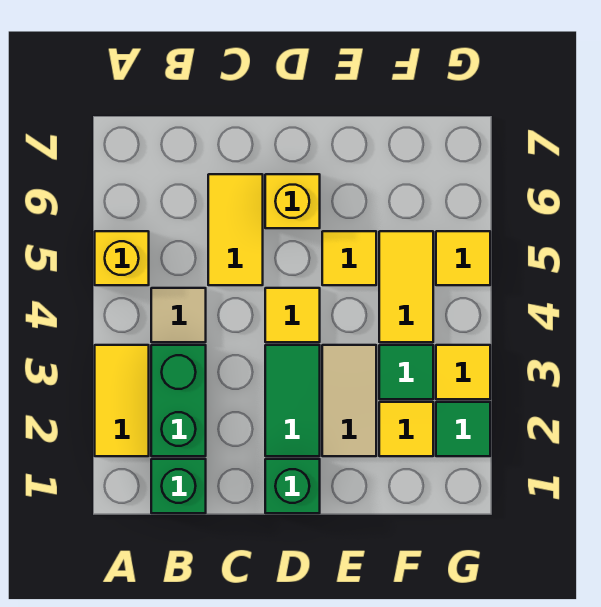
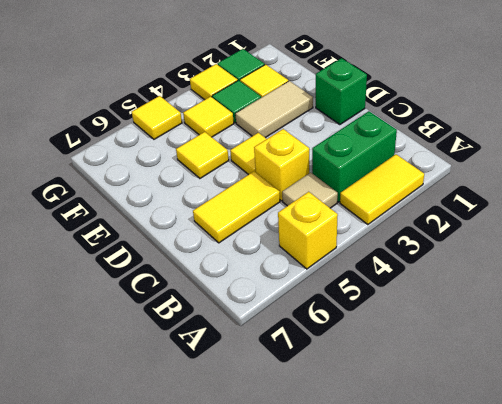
green 1x1 brick [151,459,206,513] -> none
green 1x2 tile [265,345,320,456] -> none
yellow 1x1 brick [265,174,320,228] -> yellow 1x1 brick moved to [254,129,309,201]
yellow 1x2 tile [379,231,433,342] -> yellow 1x1 tile [183,97,234,137]

